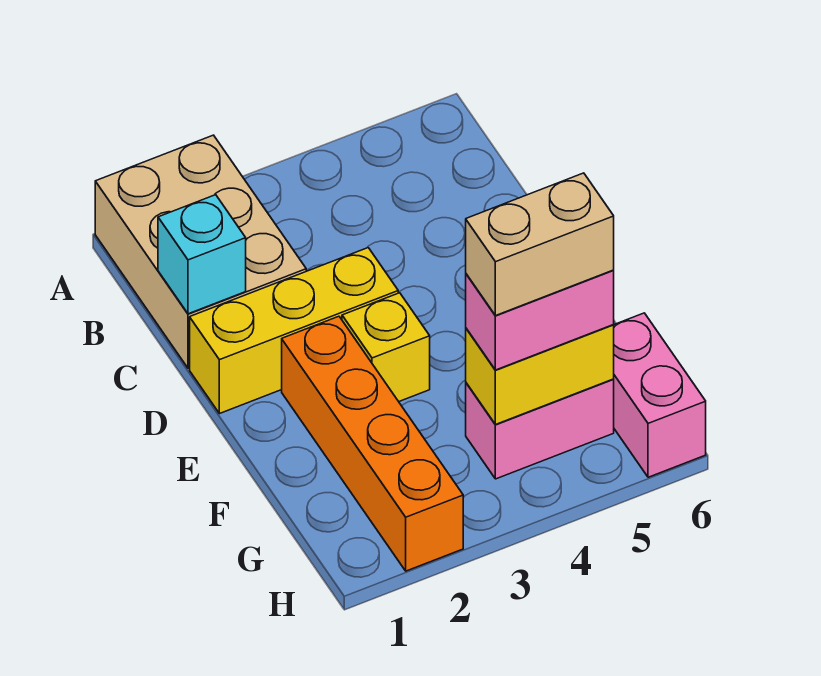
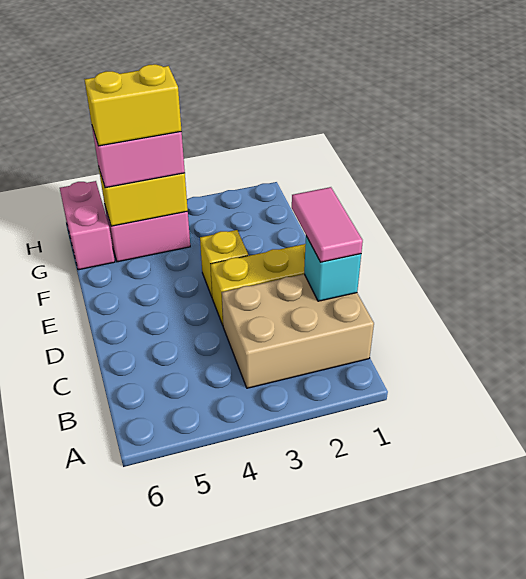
tan 2x3 brick [95,135,306,368] -> tan 2x3 brick turned to [222,274,374,388]
none -> pink 1x2 tile [292,187,363,262]
orange 1x4 brick [282,316,463,571] -> none
tan 1x2 brick [466,173,614,316] -> yellow 1x2 brick [84,64,181,146]

